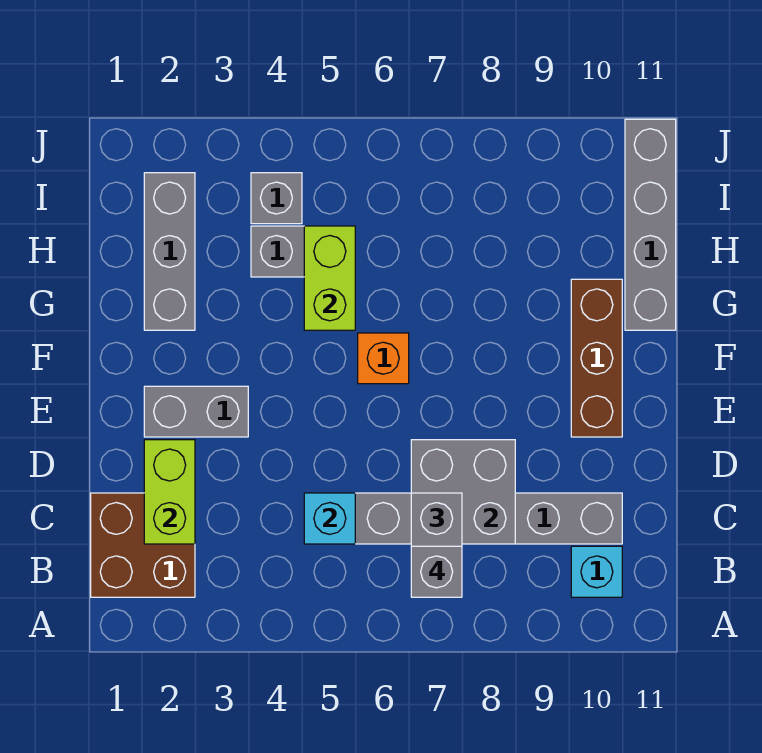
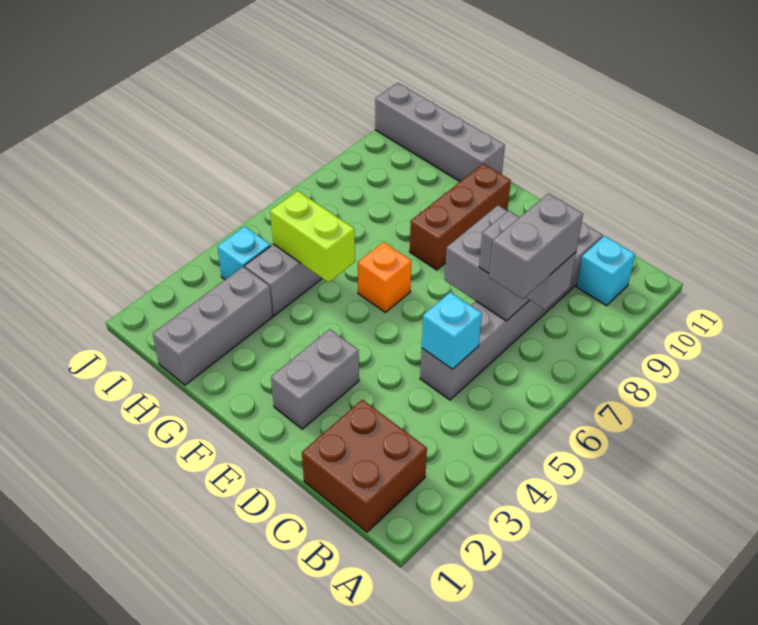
grey 1x1 brick [411,546,462,597] -> grey 1x2 brick [489,193,583,299]
lime 1x2 brick [144,440,195,544] -> none
brown 1x3 brick [571,279,622,437] -> brown 1x3 brick turned to [410,164,511,270]
grey 1x3 brick [144,173,195,330] -> grey 1x3 brick turned to [153,267,273,385]
grey 1x1 brick [251,173,302,224] -> cyan 1x1 brick [217,226,271,280]

